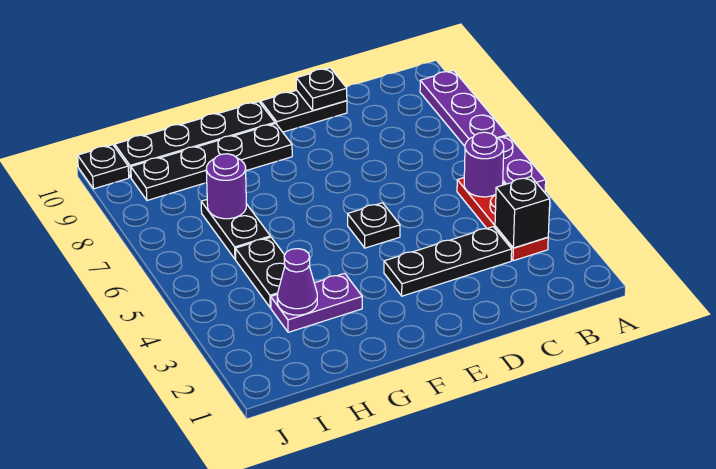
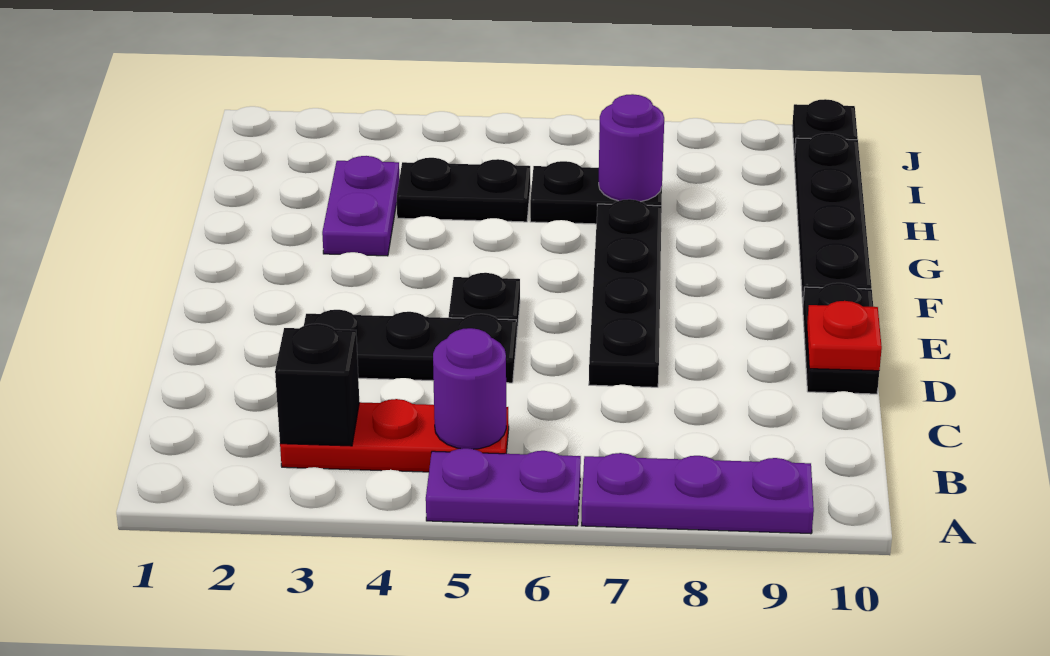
black 1x3 plate [384,227,512,296] -> black 1x3 plate turned to [304,310,516,383]
black 1x1 plate [296,68,347,111] -> red 1x1 plate [807,301,882,371]
black 1x4 plate [131,123,292,200] -> black 1x4 plate moved to [589,199,662,387]
purple 1x1 cone [277,249,317,315] -> none

